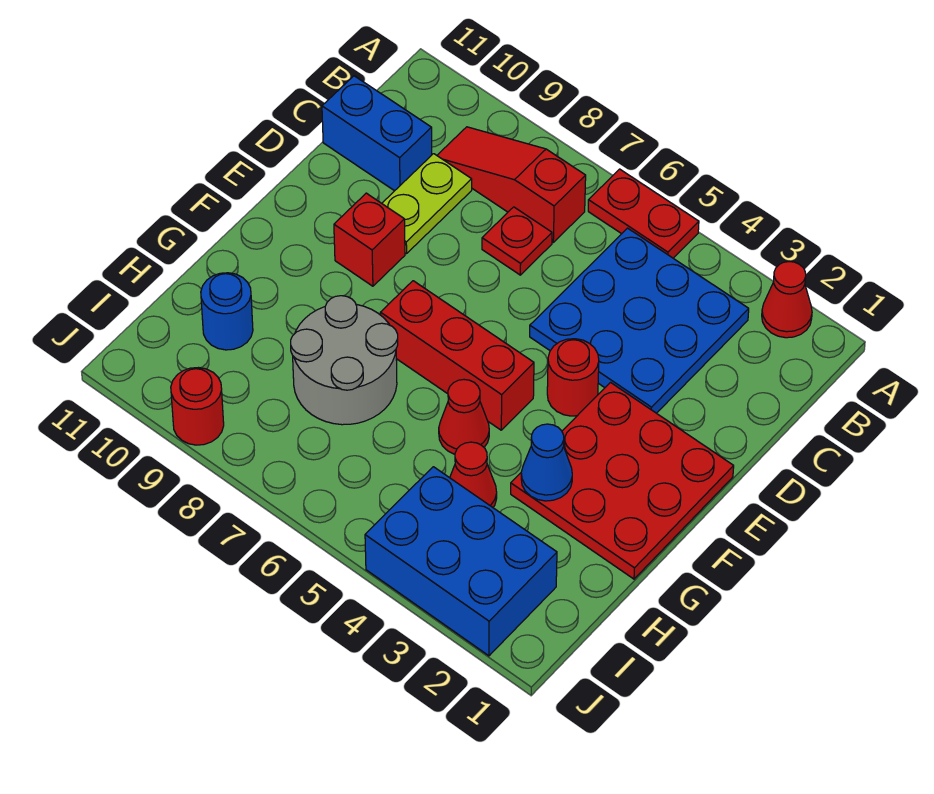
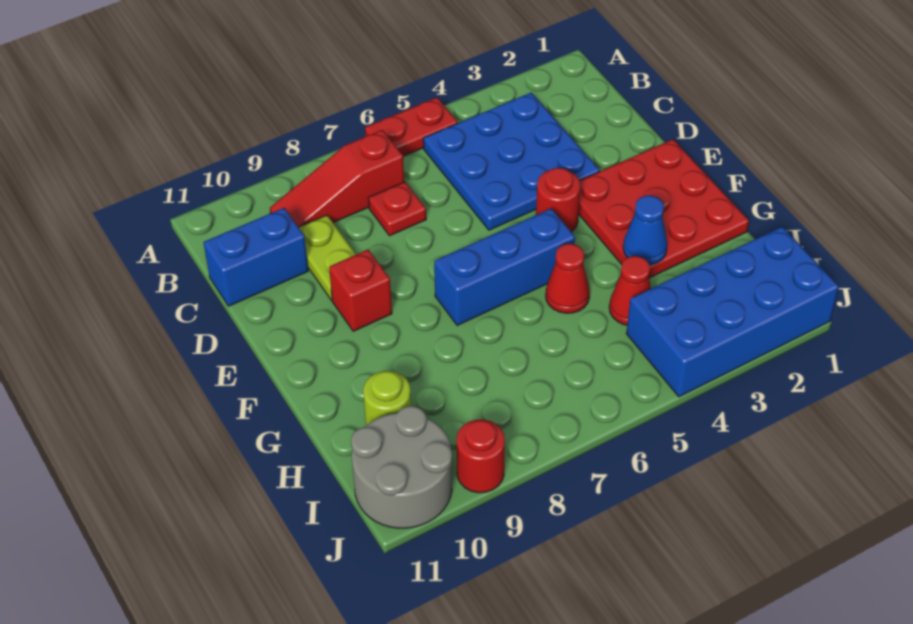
red 1x1 cone [762,262,812,338] -> none
red 1x3 brick [380,281,534,430] -> blue 1x3 brick [434,208,575,325]
grey 2x2 round brick [291,296,398,425] -> grey 2x2 round brick moved to [351,406,452,528]
blue 1x1 round brick [201,273,253,350] -> lime 1x1 round brick [363,371,411,425]
blue 2x3 brick [365,467,557,656] -> blue 2x4 brick [626,227,839,397]

